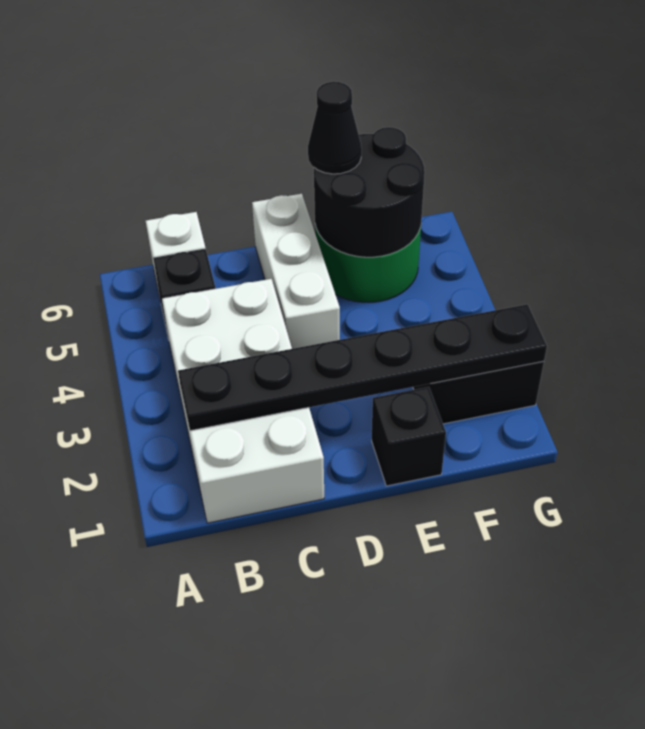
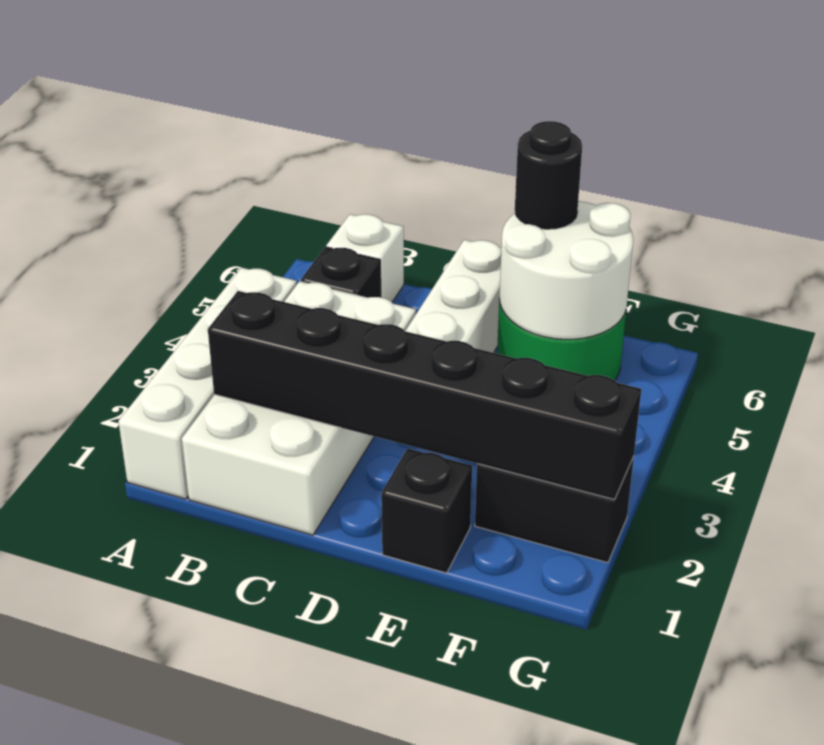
none -> white 1x4 brick [118,268,297,499]
black 1x6 plate [178,304,547,431] -> black 1x6 brick [208,291,641,500]
black 2x2 round brick [314,127,425,257] -> white 2x2 round brick [499,201,633,339]
black 1x1 cone [308,82,362,174] -> black 1x1 round brick [515,121,582,229]

